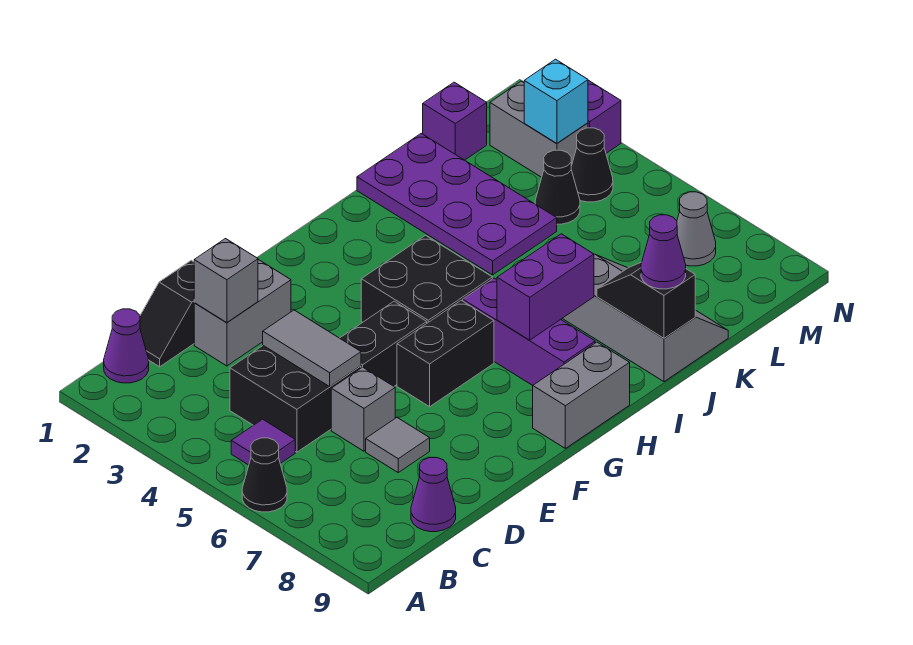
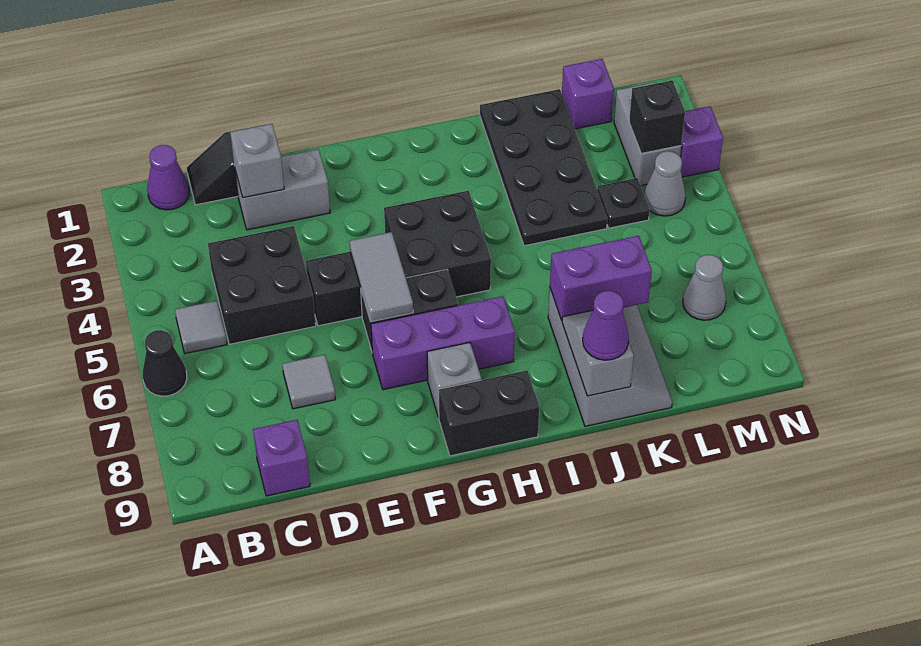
purple 1x1 tile [231,419,295,465] -> grey 1x1 tile [175,301,227,354]
purple 1x1 cone [411,458,456,532] -> purple 1x1 brick [253,420,310,496]
grey 1x2 tile [263,310,361,386] -> grey 1x2 tile moved to [350,232,413,322]
grey 1x1 brick [331,367,395,451] -> grey 1x1 brick moved to [427,342,481,417]
grey 1x2 brick [533,342,630,448] -> black 1x2 brick [439,371,539,456]
purple 1x3 brick [463,278,595,385] -> purple 1x3 brick turned to [371,296,515,390]
purple 1x2 brick [497,234,594,340] -> purple 1x2 brick moved to [550,236,652,320]
purple 2x4 plate [357,133,557,275] -> black 2x4 plate [480,89,607,246]
black 1x2 slope [597,262,695,338] -> grey 1x2 slope [562,310,634,396]
black 1x1 cone [535,150,580,224] -> black 1x1 plate [597,178,650,228]
cyan 1x1 brick [524,59,588,144] -> black 1x1 brick [629,80,685,153]
black 1x1 cone [571,128,613,202] -> grey 1x1 cone [644,151,686,216]

